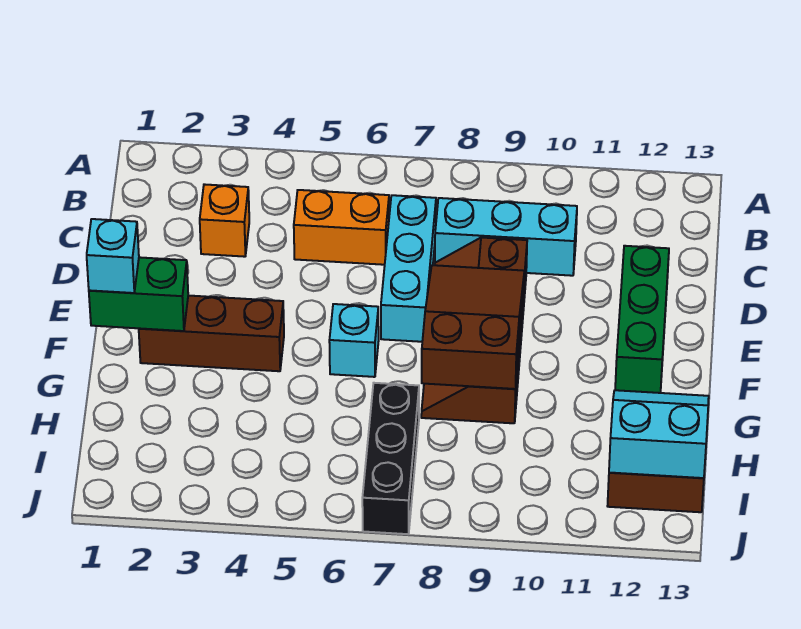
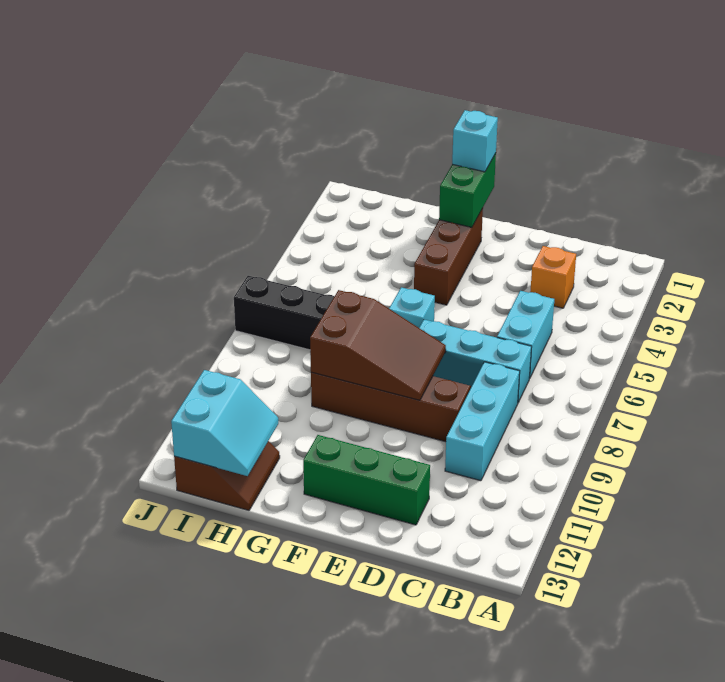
orange 1x2 brick [294,190,389,265] -> cyan 1x2 brick [497,291,554,379]

